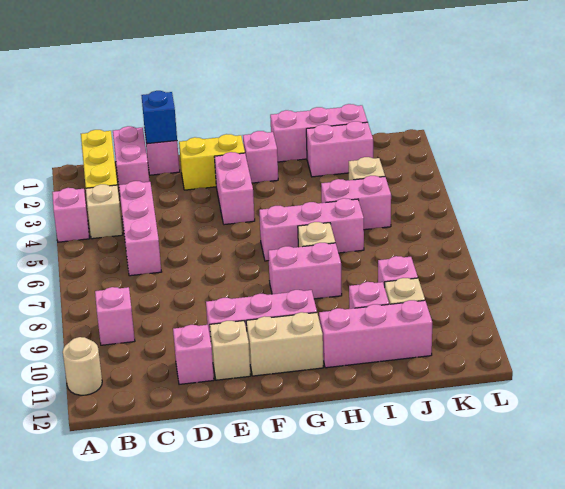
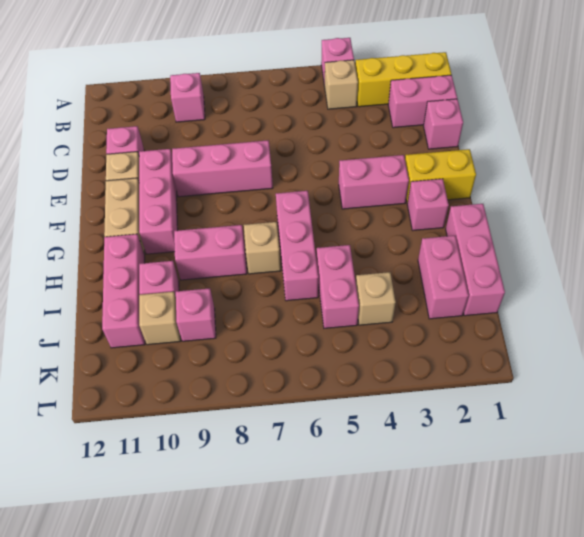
tan 1x1 round brick [63,337,102,395] -> none
pink 1x3 brick [119,181,161,276] -> pink 1x3 brick moved to [172,140,273,197]
blue 1x1 brick [141,91,177,144] -> none
yellow 1x2 brick [179,134,245,190] -> yellow 1x2 brick turned to [405,149,476,203]
pink 1x2 brick [268,243,342,299] -> pink 1x2 brick turned to [174,225,247,280]

